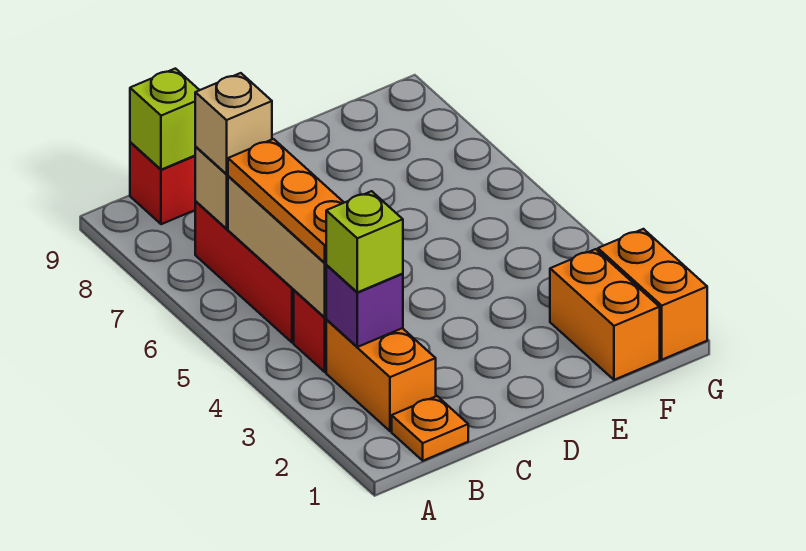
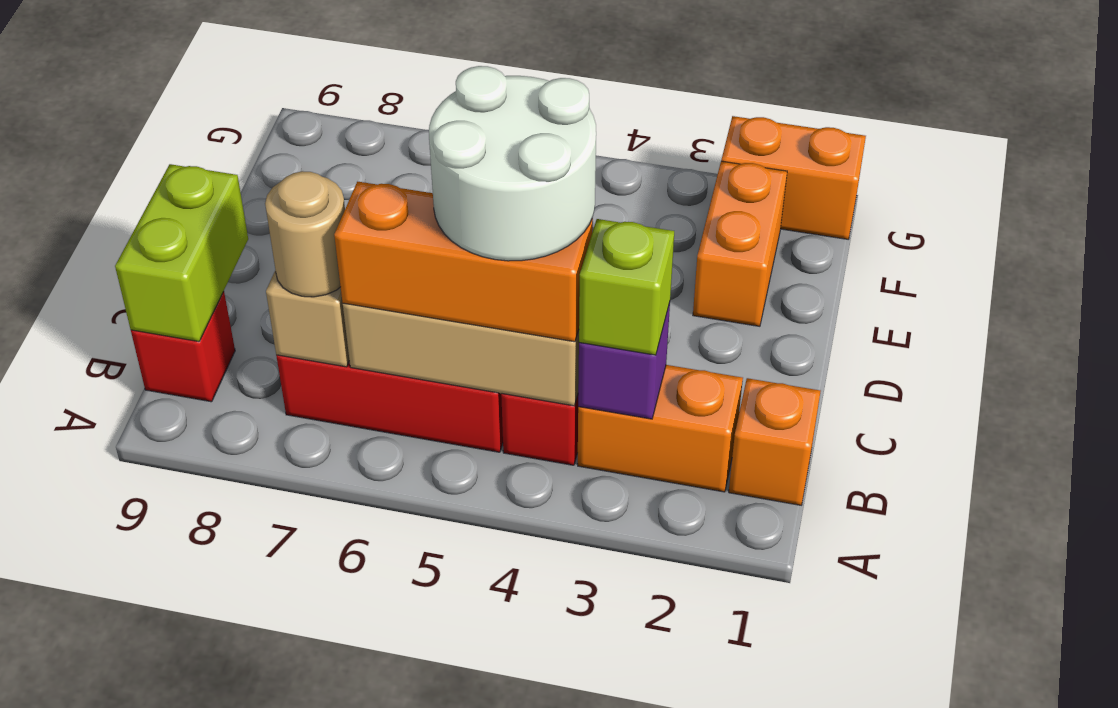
orange 1x1 plate [392,396,468,461] -> orange 1x1 brick [729,378,821,505]
orange 1x3 plate [228,139,344,263] -> orange 1x3 brick [334,182,593,342]
none -> white 2x2 round brick [429,66,596,261]
tan 1x1 brick [195,73,272,174] -> tan 1x1 round brick [265,171,345,297]
lime 1x1 brick [130,69,199,170] -> lime 1x2 brick [115,164,248,342]
orange 1x2 brick [550,249,660,380] -> orange 1x2 brick turned to [693,161,787,326]

